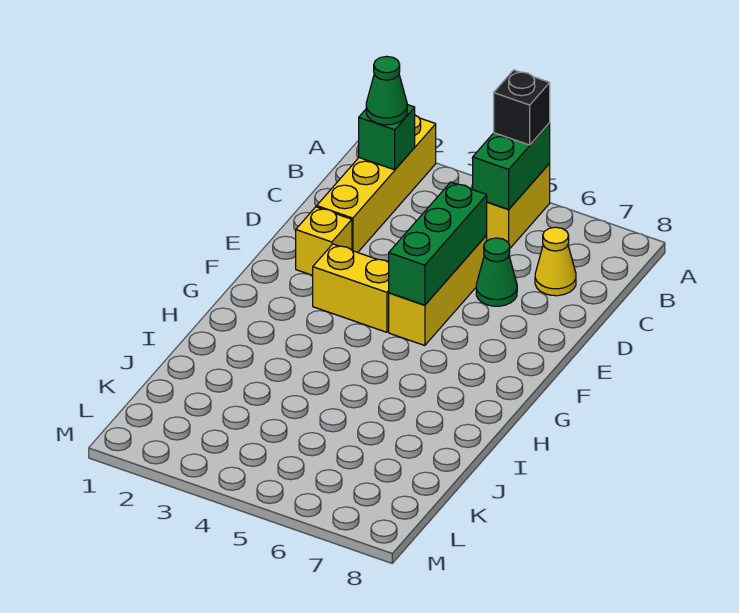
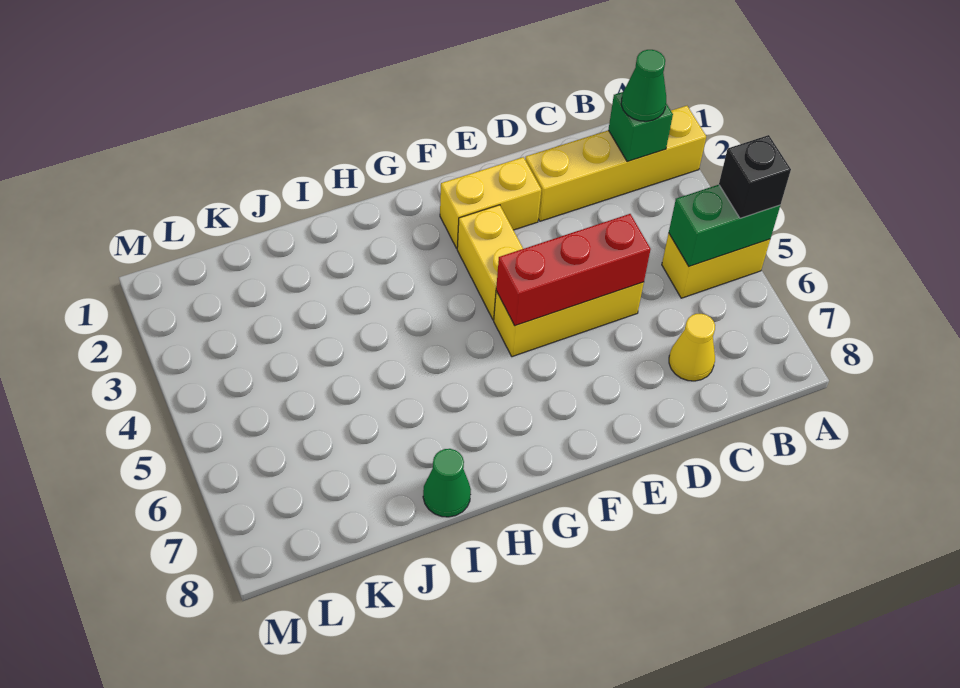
green 1x3 brick [389,182,487,305] -> red 1x3 brick [496,214,651,326]
green 1x1 cone [476,238,517,306] -> green 1x1 cone moved to [423,449,471,517]
yellow 1x1 brick [296,207,352,275] -> yellow 1x2 brick [440,157,541,248]

